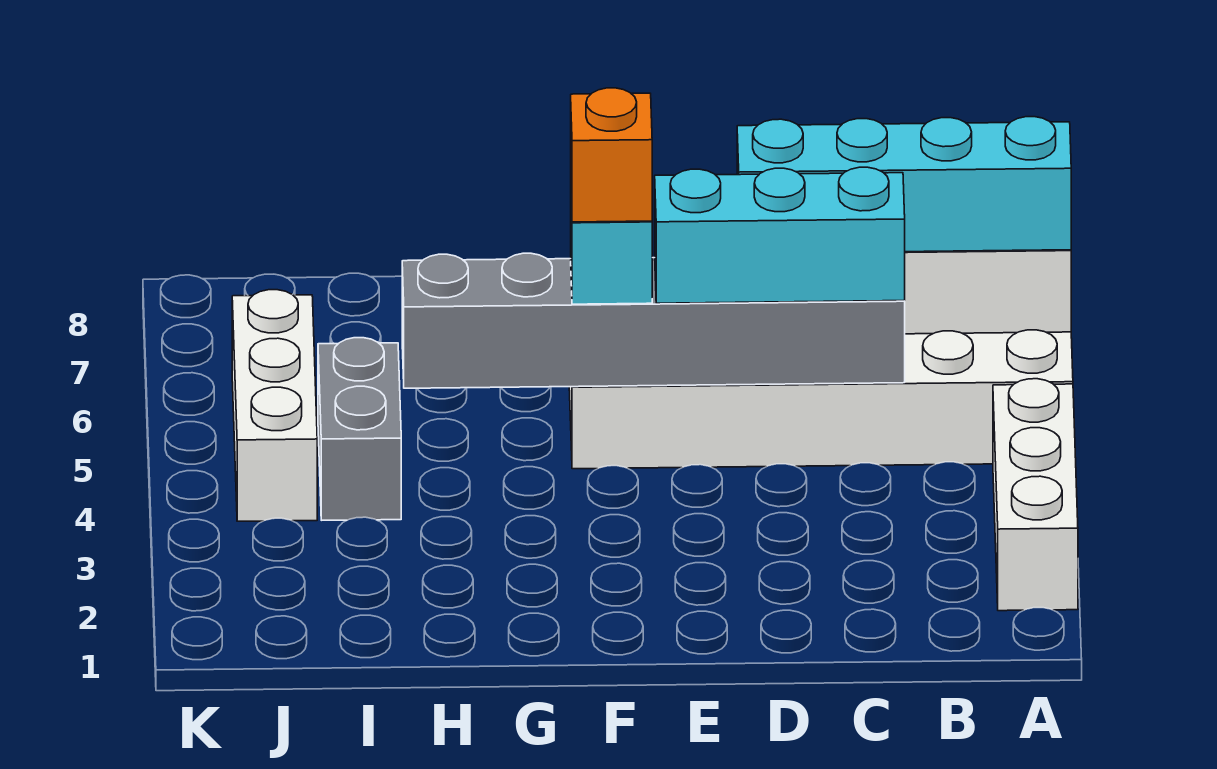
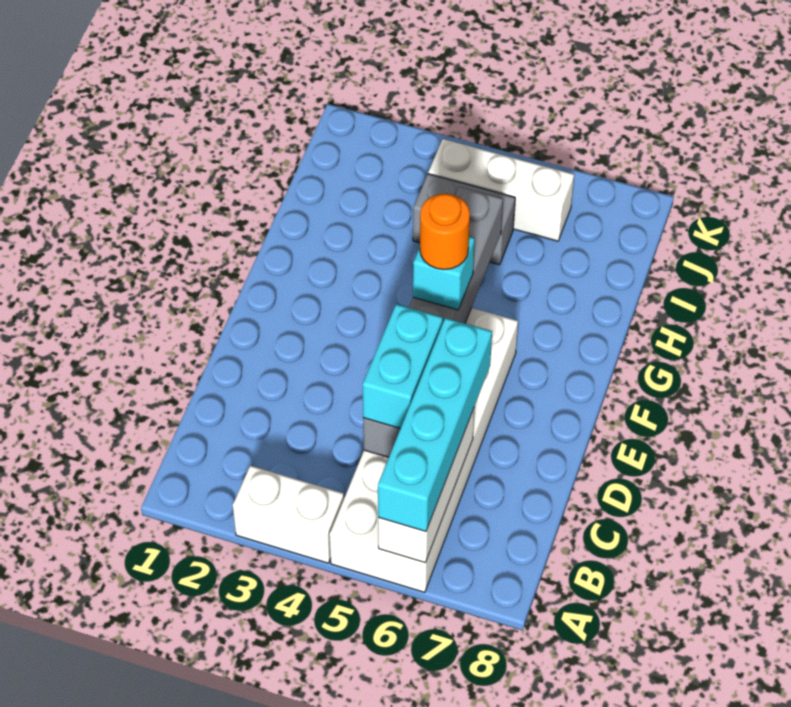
white 1x3 brick [993,379,1078,611] -> white 1x2 brick [233,466,344,563]
cyan 1x3 brick [655,167,905,303] -> cyan 1x2 brick [362,304,443,428]
orange 1x1 brick [571,88,652,222] -> orange 1x1 round brick [420,194,470,269]

